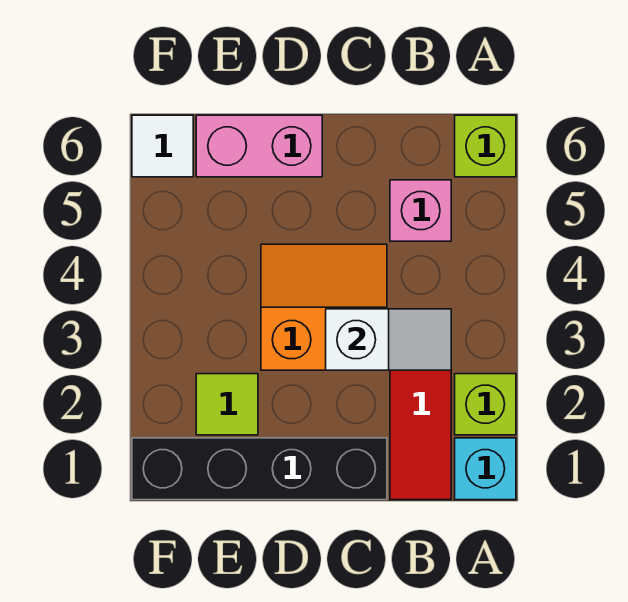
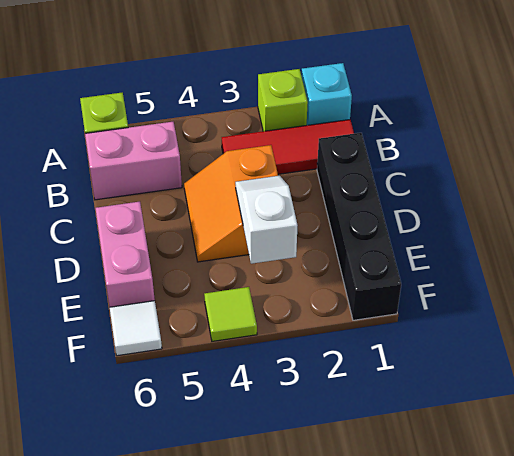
white 1x2 slope [326,309,451,370] -> white 1x2 slope moved to [235,176,298,264]
pink 1x1 brick [390,180,451,241] -> pink 1x2 brick [85,122,182,200]
lime 1x1 tile [196,374,258,435] -> lime 1x1 tile moved to [204,287,257,341]

